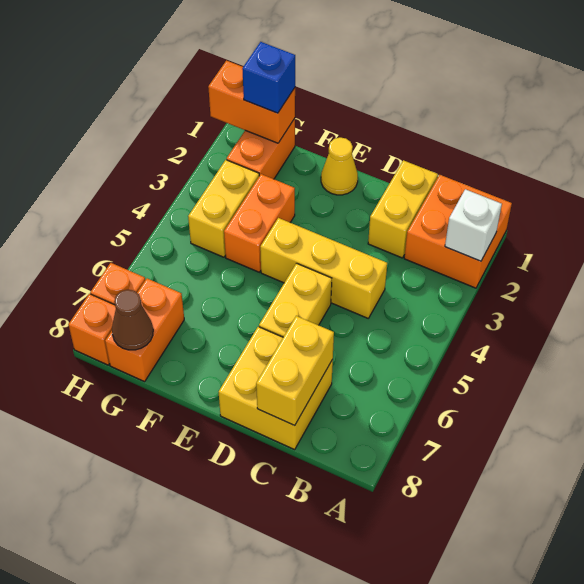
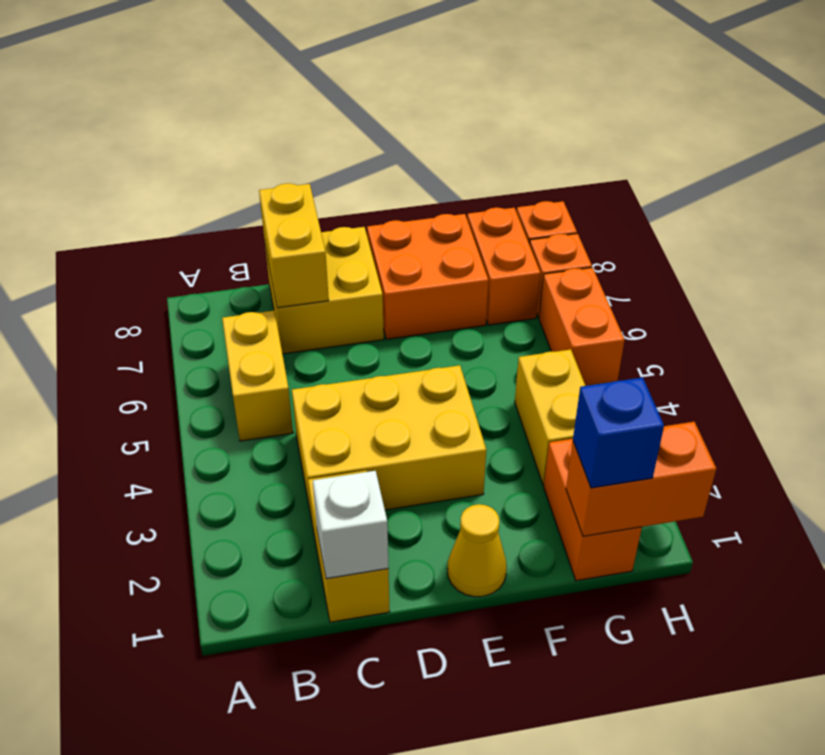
orange 2x2 brick [404,175,512,288] -> orange 2x2 brick moved to [367,214,488,339]
white 1x1 brick [445,189,502,261] -> white 1x1 brick moved to [313,471,388,579]
yellow 1x3 brick [260,218,387,318] -> yellow 2x3 brick [292,365,486,520]
yellow 1x2 brick [259,263,332,337] -> yellow 1x2 brick moved to [222,311,293,441]
orange 1x2 brick [224,174,295,272] -> orange 1x2 brick moved to [539,268,625,386]
brown 1x1 cone [112,290,153,350] -> none

